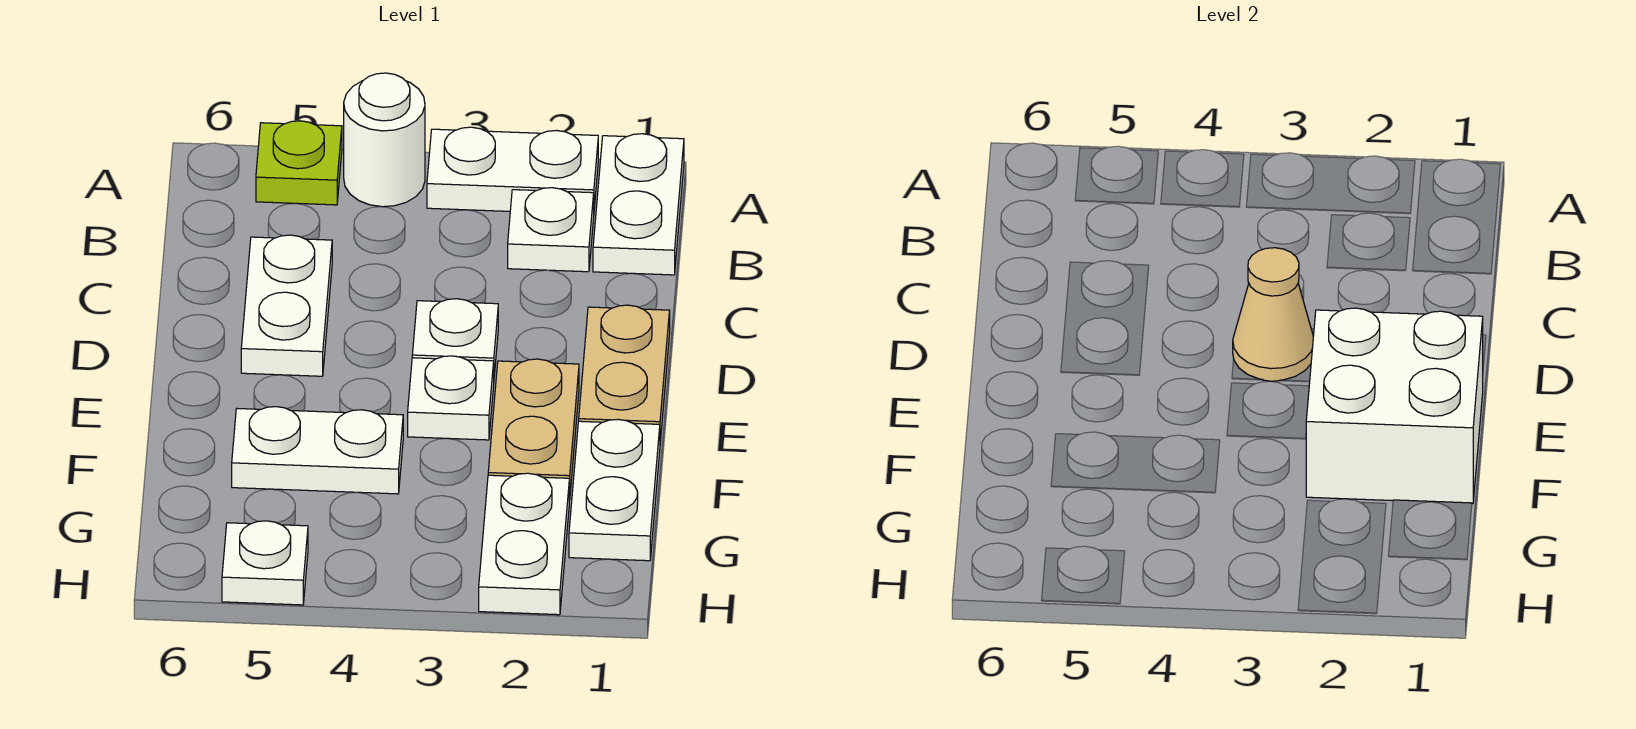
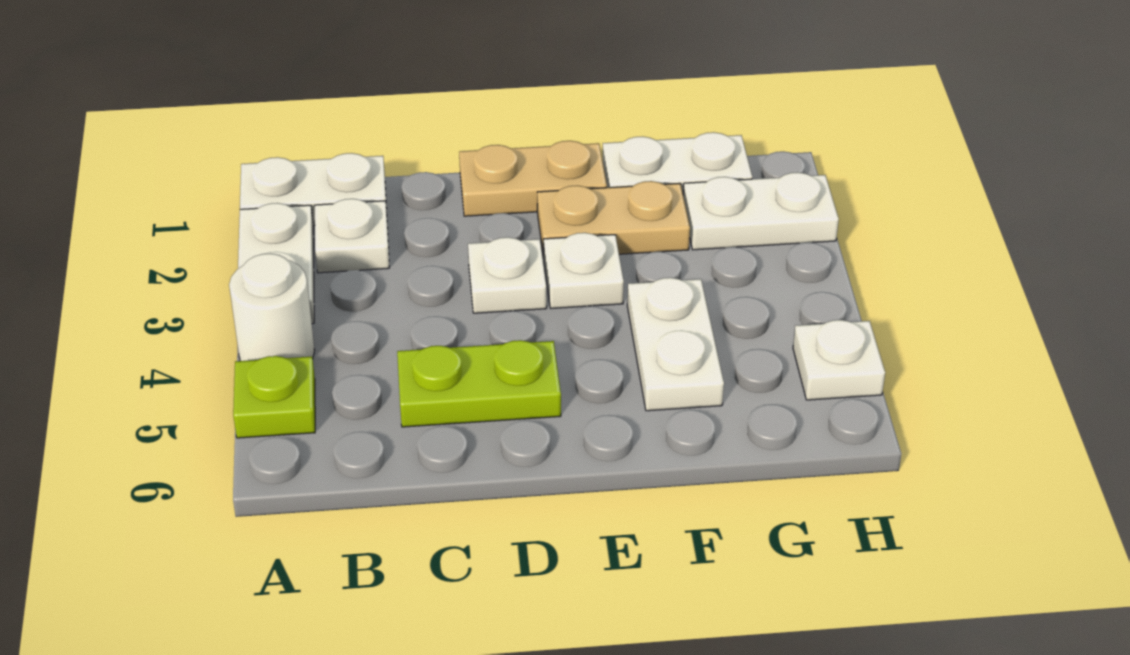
white 1x2 plate [241,235,332,376] -> lime 1x2 plate [397,340,561,427]
tan 1x1 cone [1233,248,1313,381] -> none
white 2x2 brick [1306,308,1483,504] -> none

